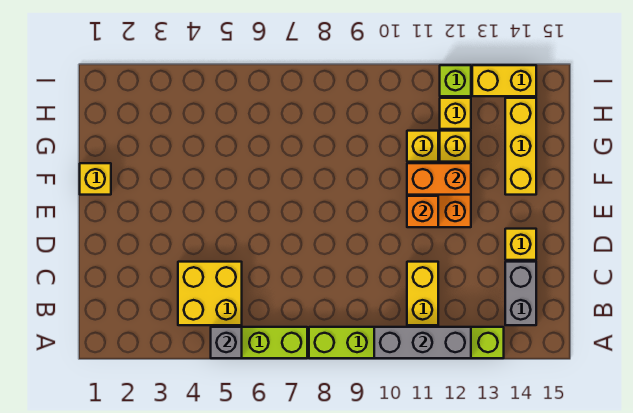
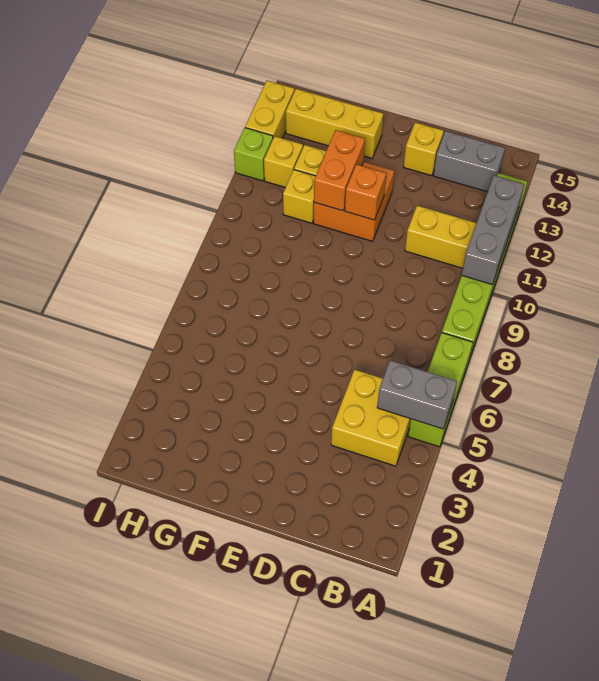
grey 1x1 brick [211,327,242,358] -> grey 1x2 brick [377,360,457,429]
yellow 1x1 brick [80,163,111,195] -> none

